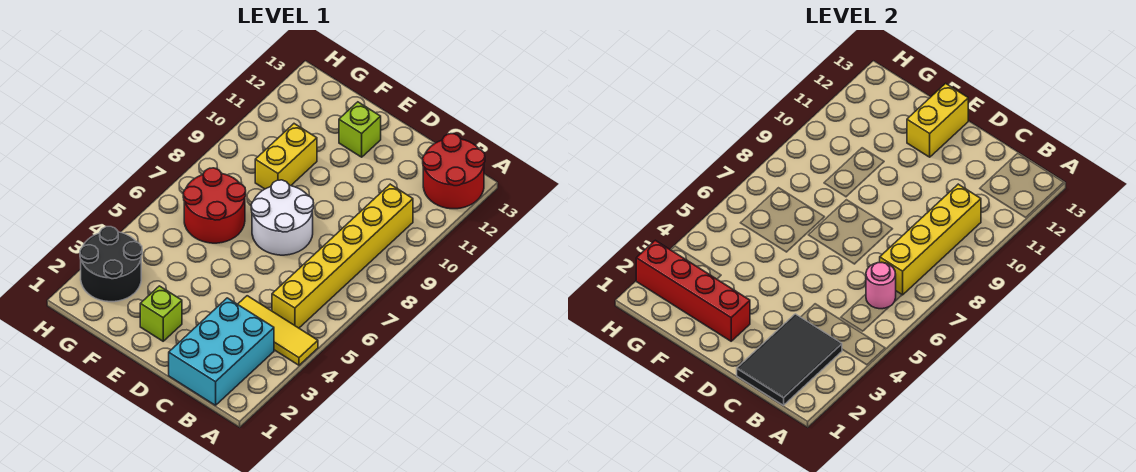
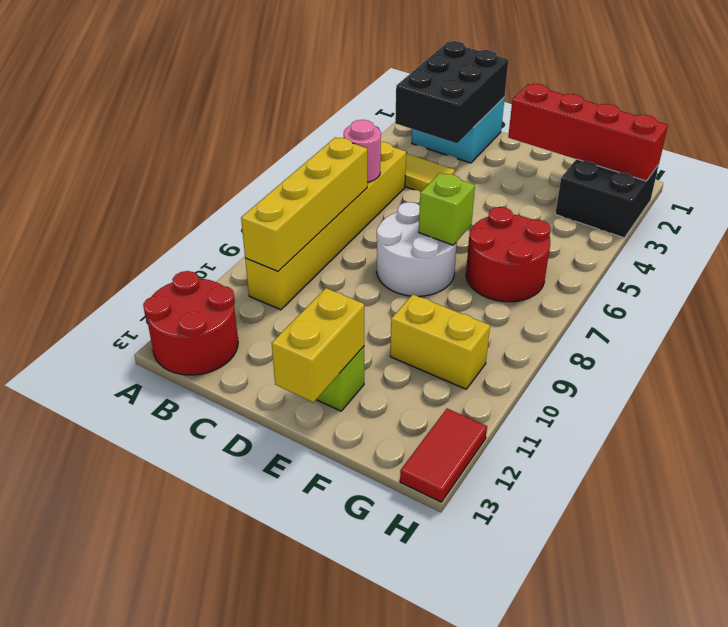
cyan 2x3 brick [169,298,274,405] -> cyan 2x2 brick [412,97,505,163]
black 2x3 tile [737,314,842,405] -> black 2x3 brick [395,41,509,143]
lime 1x1 brick [140,286,182,341] -> lime 1x1 brick moved to [419,173,475,245]
yellow 1x2 brick [255,124,317,189] -> yellow 1x2 brick turned to [390,294,490,389]
black 2x2 round brick [80,227,142,302] -> black 2x2 brick [555,159,659,238]
none -> red 1x2 tile [400,409,487,502]

